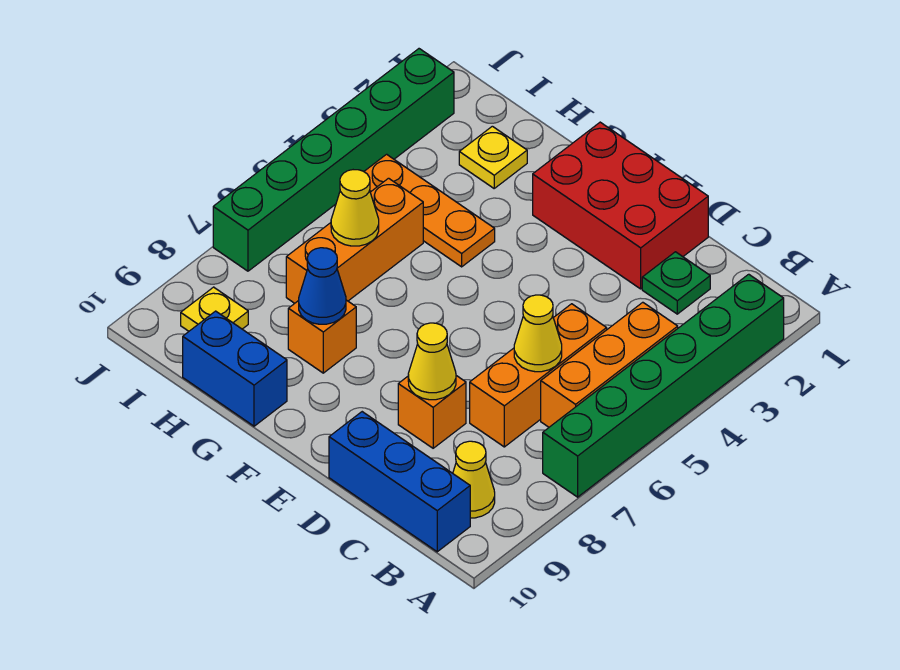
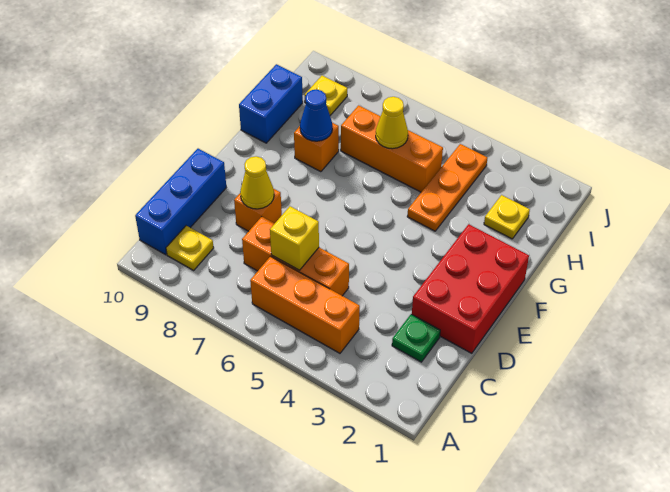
green 1x6 brick [543,274,784,497] -> none
yellow 1x1 cone [453,441,495,518] -> yellow 1x1 plate [166,226,214,270]
yellow 1x1 cone [514,295,562,372] -> yellow 1x1 brick [270,206,319,270]
green 1x6 brick [213,49,454,271] -> none

